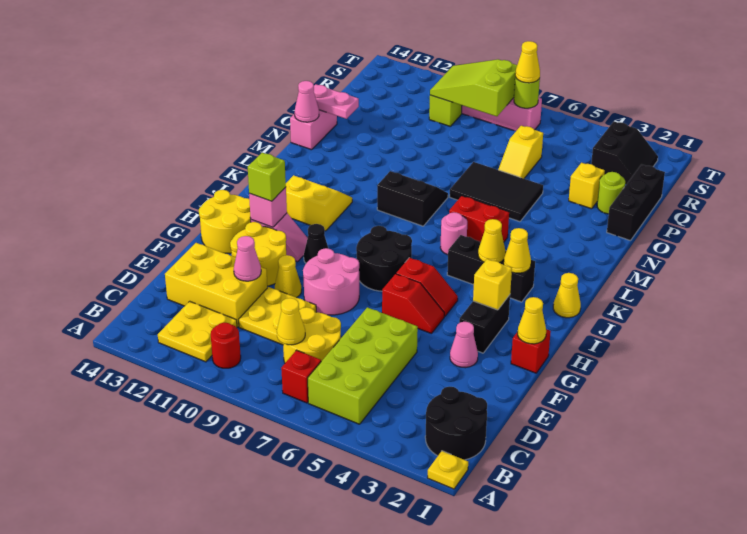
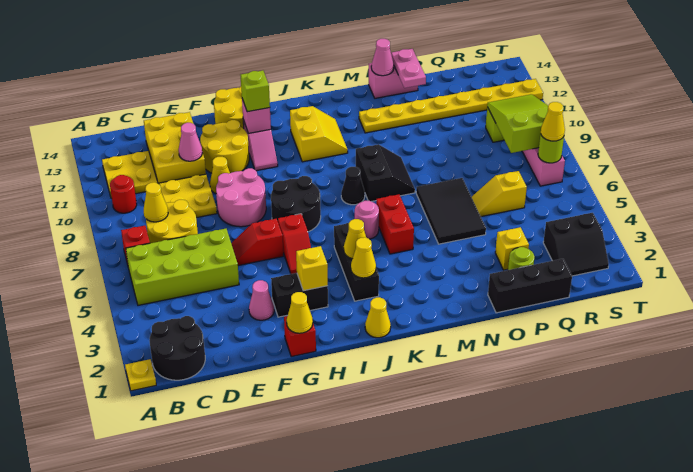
red 1x2 slope [382,274,444,333] -> red 1x2 slope turned to [231,219,283,266]
black 1x1 cone [304,224,328,263] -> black 1x1 cone moved to [341,167,365,205]
none -> yellow 1x8 plate [359,79,543,133]

